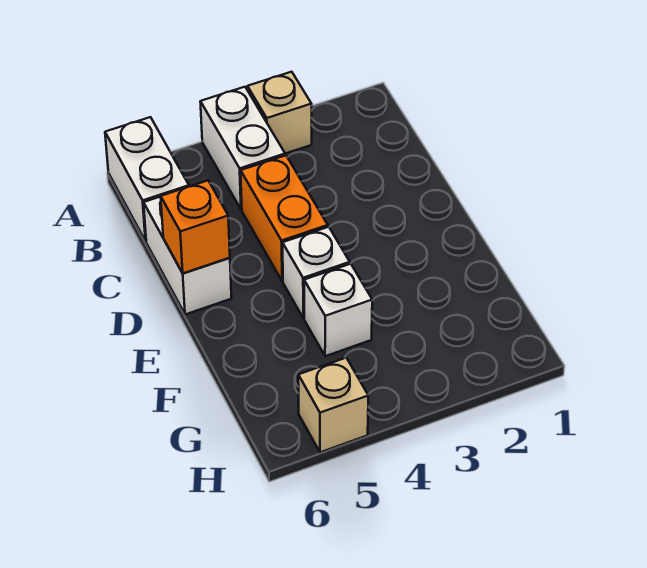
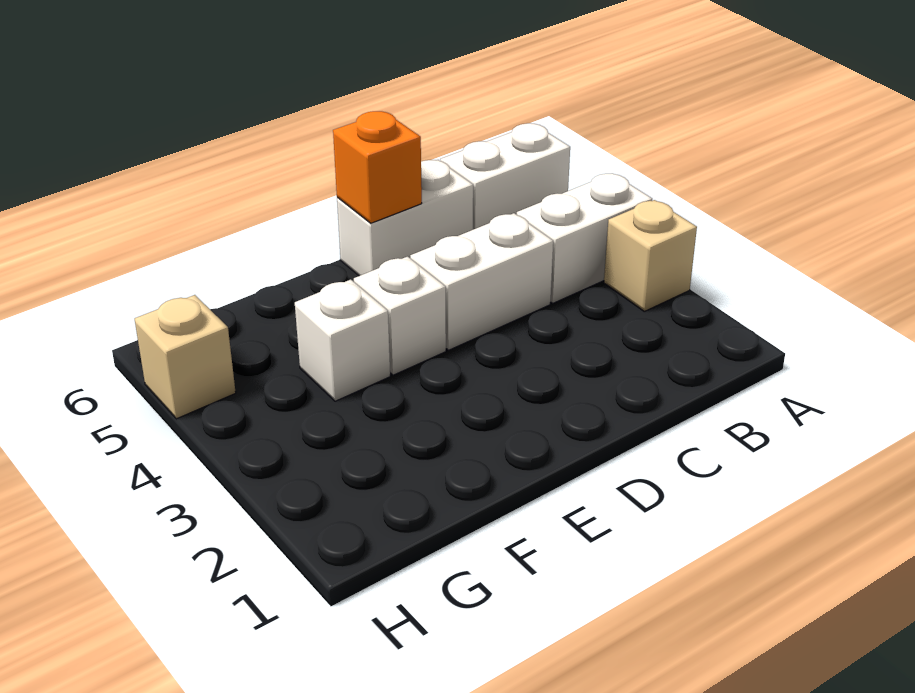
orange 1x2 brick [241,155,328,281] -> white 1x2 brick [410,213,553,350]

